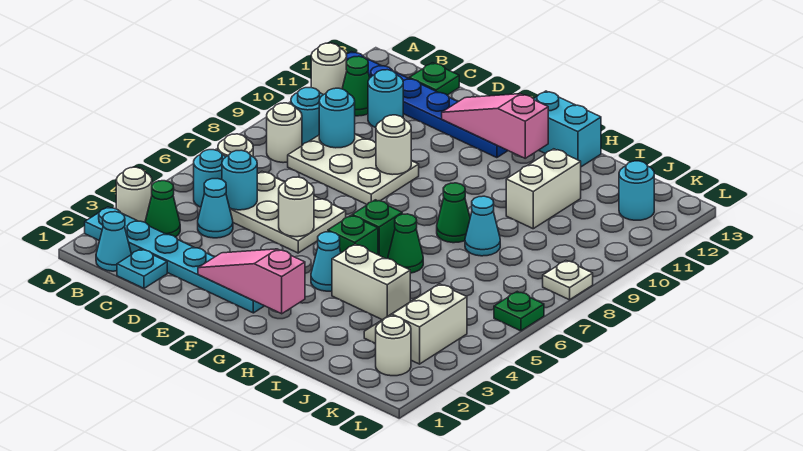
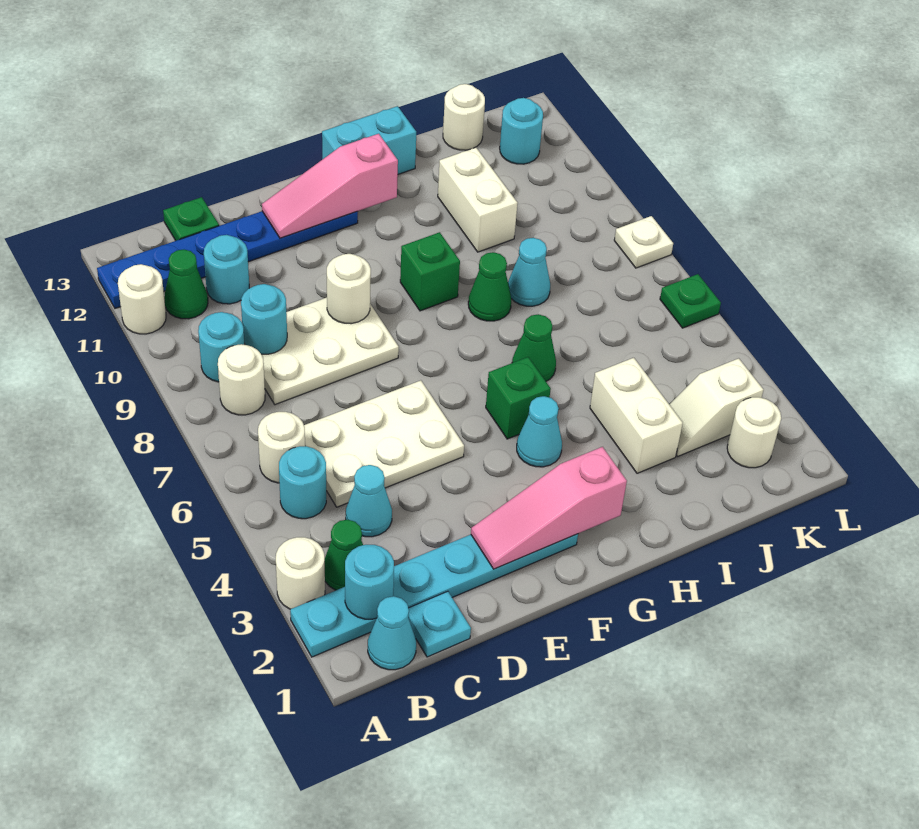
cyan 1x1 round brick [222,150,257,210] -> cyan 1x1 round brick moved to [345,545,394,619]
white 1x1 round brick [279,177,314,237] -> white 1x1 round brick moved to [443,84,485,150]
green 1x1 brick [352,200,402,259] -> green 1x1 brick moved to [400,232,460,311]
white 1x2 brick [332,244,410,320] -> white 1x2 brick turned to [590,358,683,473]
white 2x2 slope [364,284,467,364] -> white 1x2 slope [669,358,763,456]

